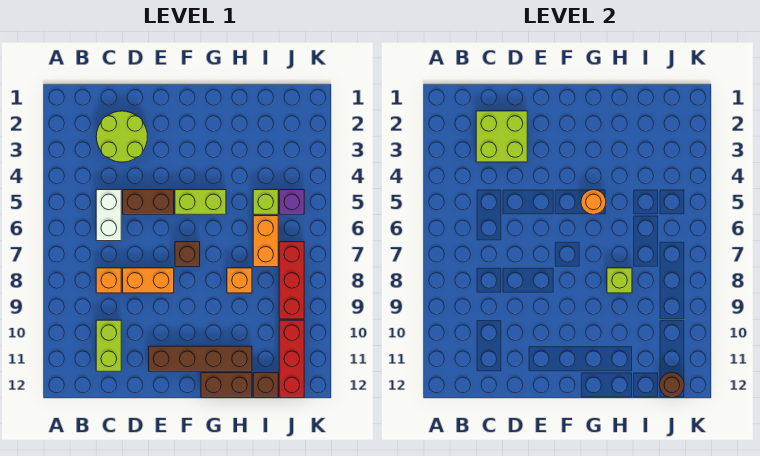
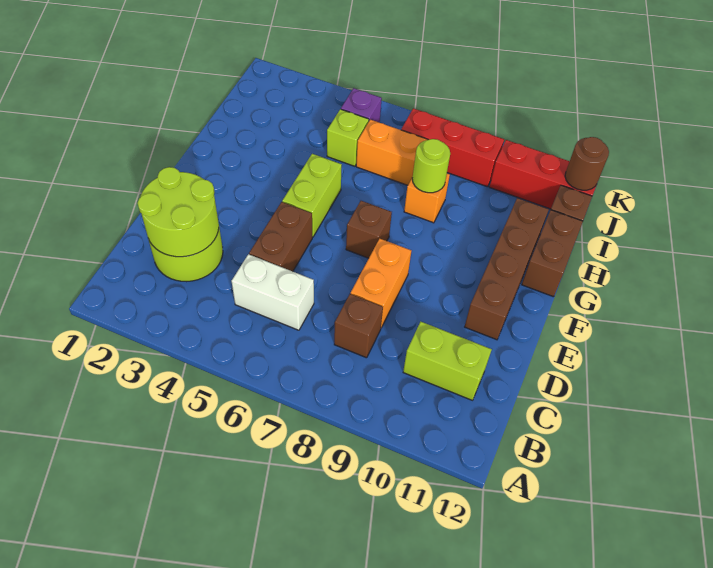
lime 2x2 brick [476,111,527,162] -> lime 2x2 round brick [138,167,219,257]
orange 1x1 brick [96,268,121,293] -> brown 1x1 brick [334,294,383,358]
orange 1x1 round brick [581,190,606,214] -> none
lime 1x1 brick [607,268,632,293] -> lime 1x1 round brick [412,139,450,193]

